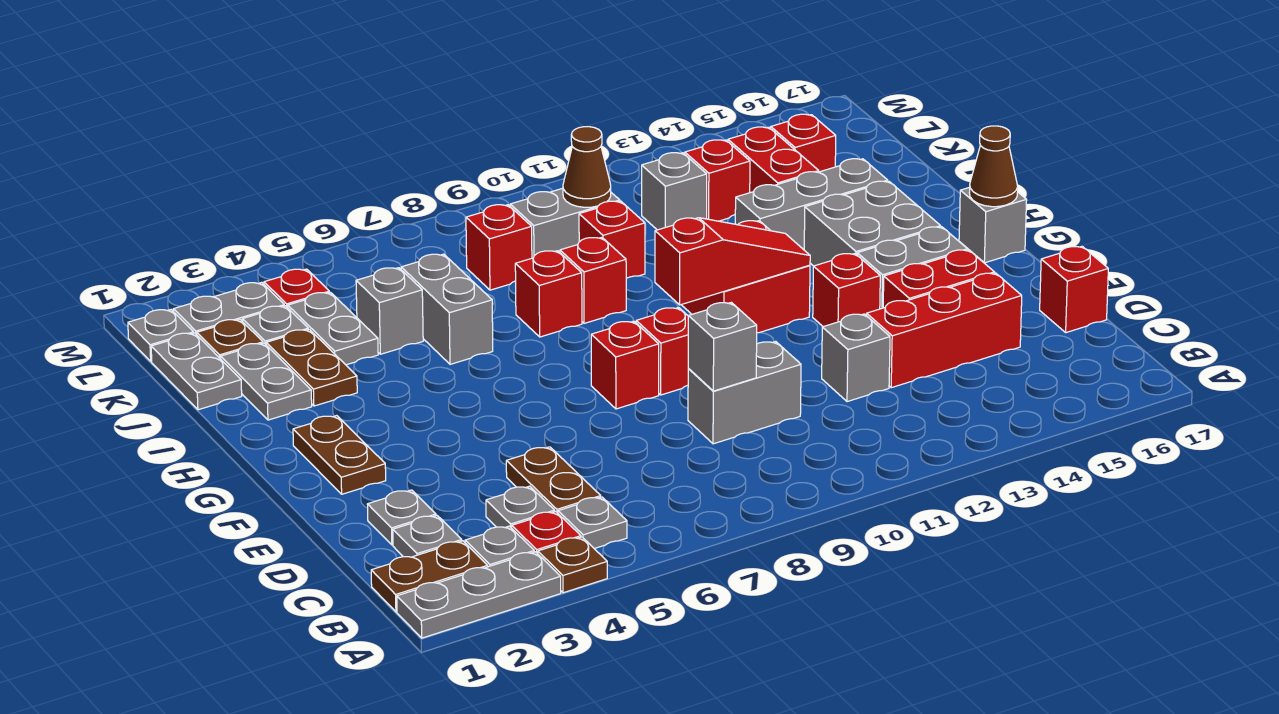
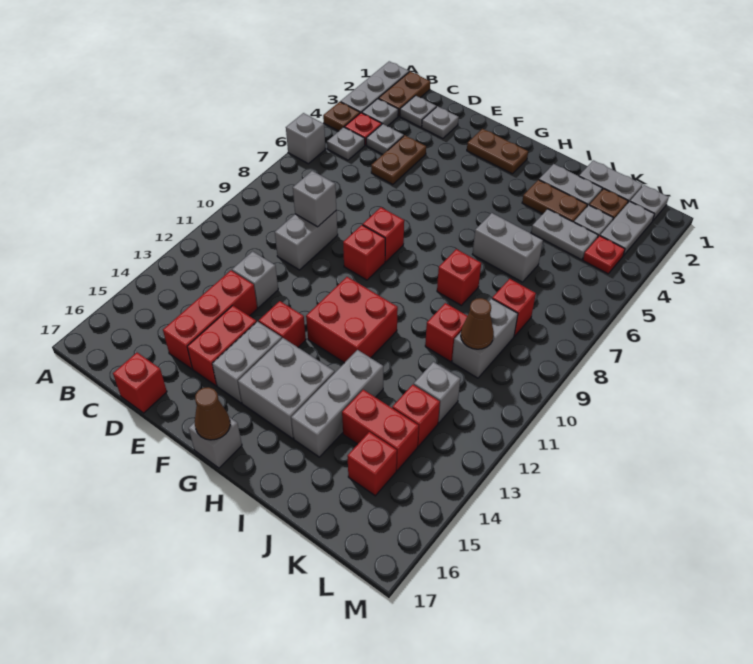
brown 1x2 plate [506,447,601,513] -> brown 1x2 plate turned to [371,135,426,185]
red 1x3 slope [655,218,810,305] -> none
red 1x1 brick [560,237,626,323] -> none
grey 1x1 brick [356,268,423,354] -> grey 1x1 brick moved to [286,113,325,164]

